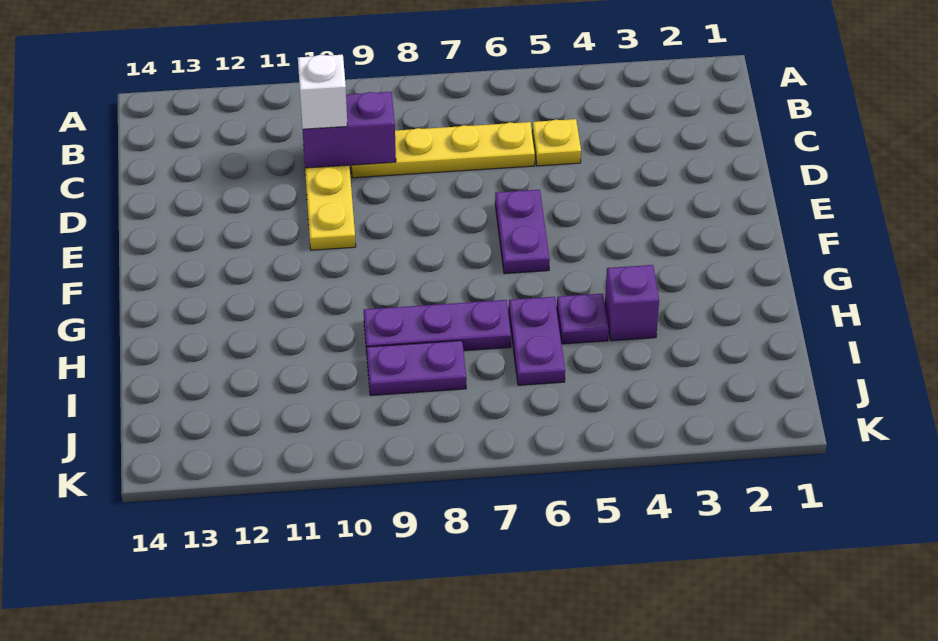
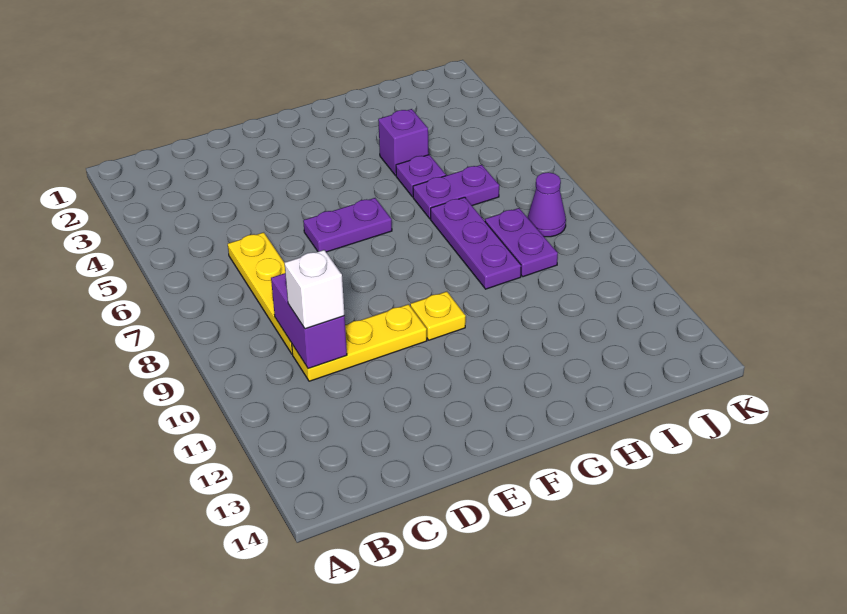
yellow 1x1 plate [532,119,581,166] -> yellow 1x1 plate moved to [410,291,466,340]
none -> purple 1x1 cone [528,172,566,237]

